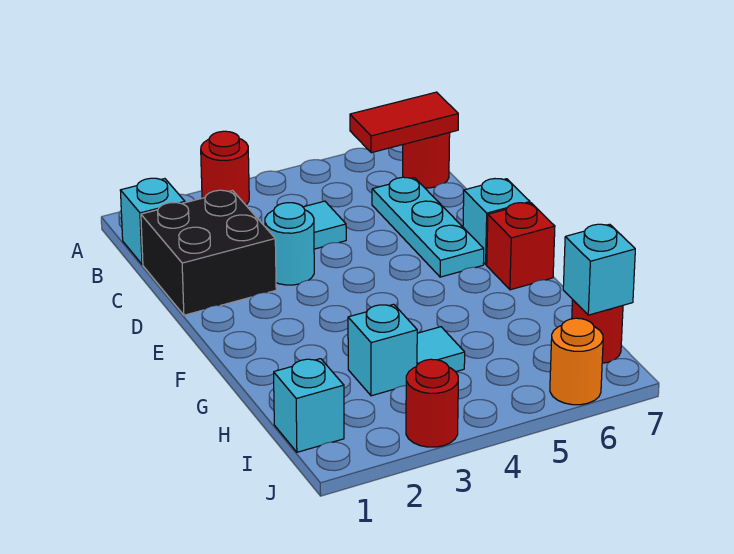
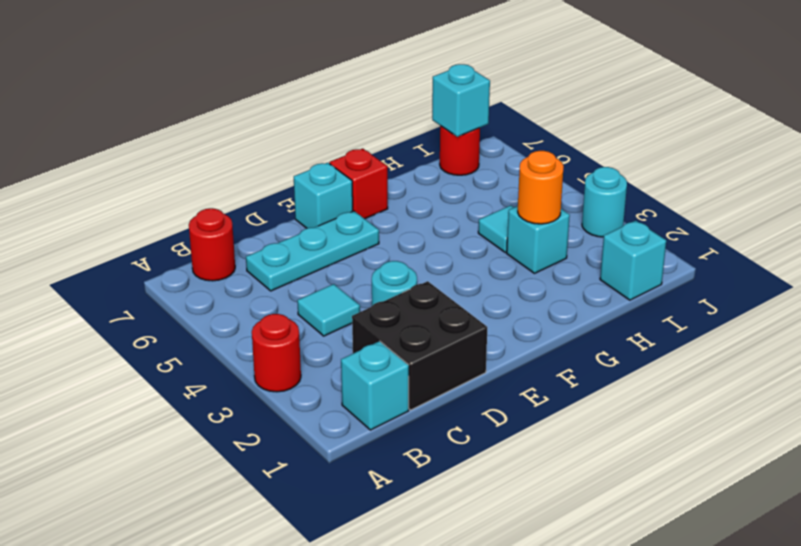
red 1x2 tile [350,92,458,153] -> none
red 1x1 round brick [406,359,458,447] -> cyan 1x1 round brick [582,167,627,237]
orange 1x1 round brick [550,318,603,405] -> orange 1x1 round brick moved to [518,151,564,224]

